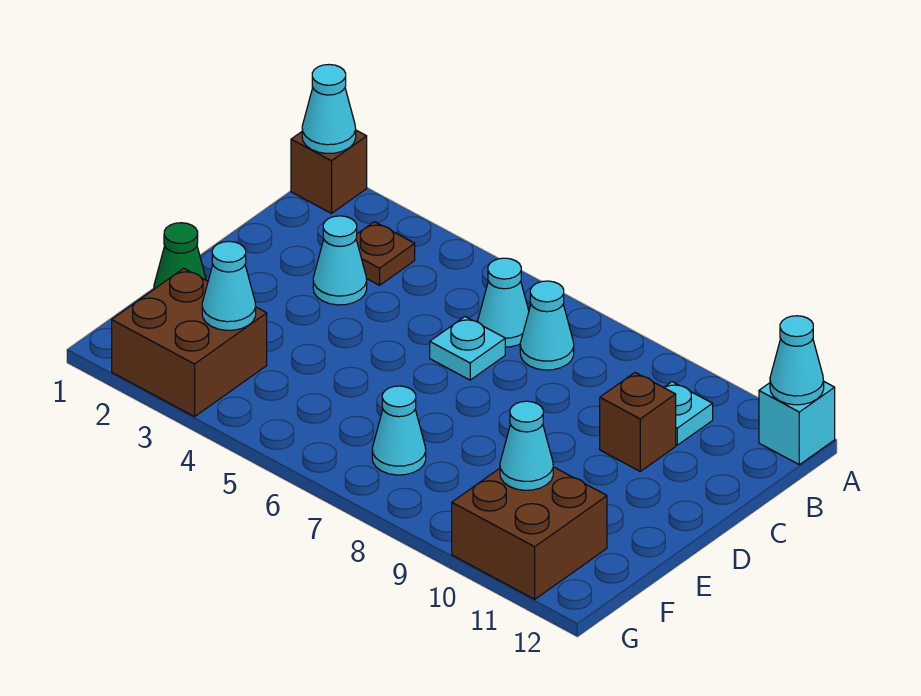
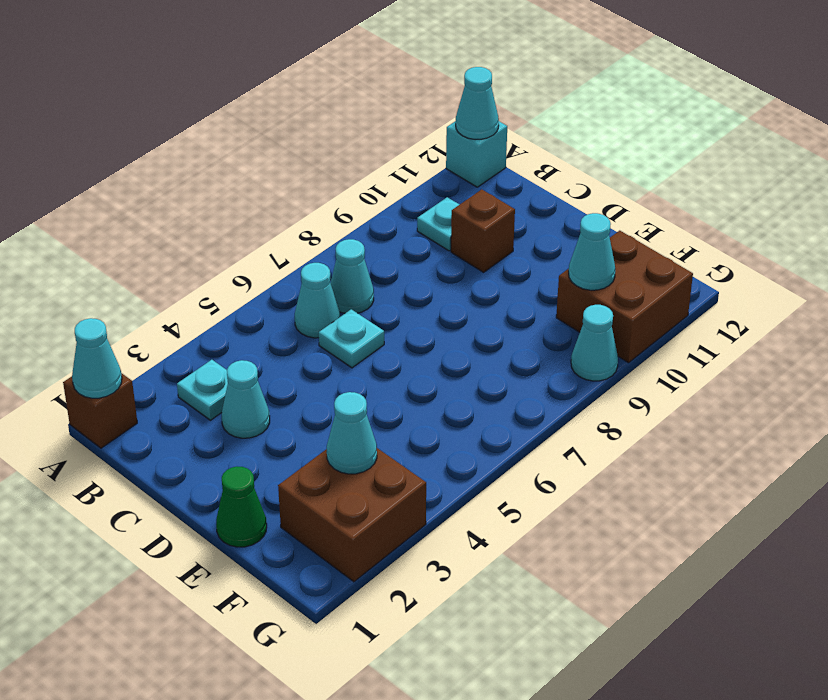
brown 1x1 plate [356,222,415,285] -> cyan 1x1 plate [177,360,228,420]
cyan 1x1 cone [372,386,426,475] -> cyan 1x1 cone moved to [571,305,618,381]

